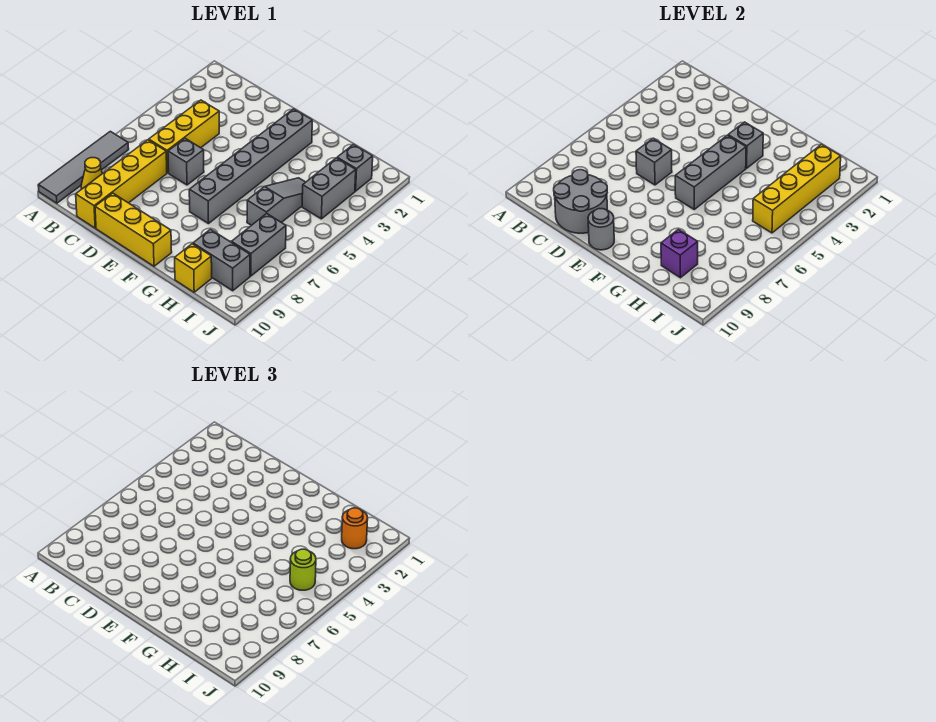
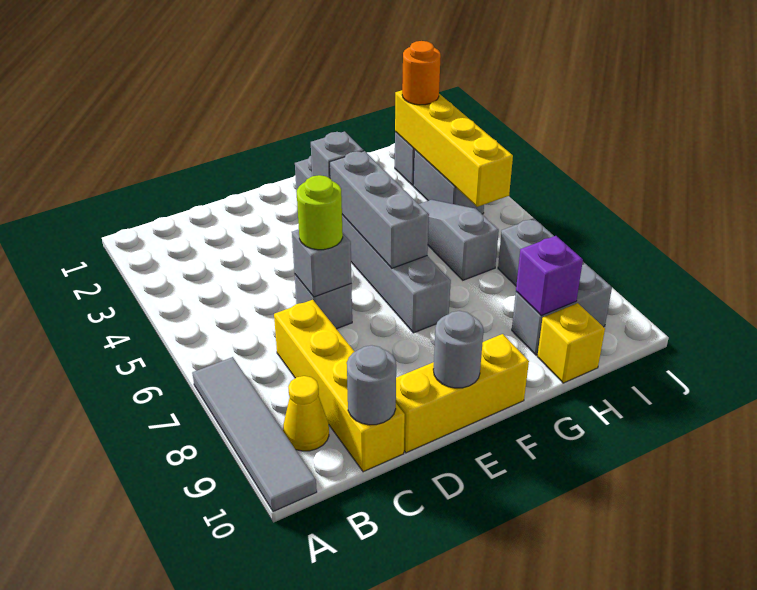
yellow 1x3 brick [149,100,219,173] -> none
grey 2x2 round brick [554,170,607,233] -> grey 1x1 round brick [347,345,396,425]
lime 1x1 round brick [290,549,316,590] -> lime 1x1 round brick moved to [297,175,343,250]

